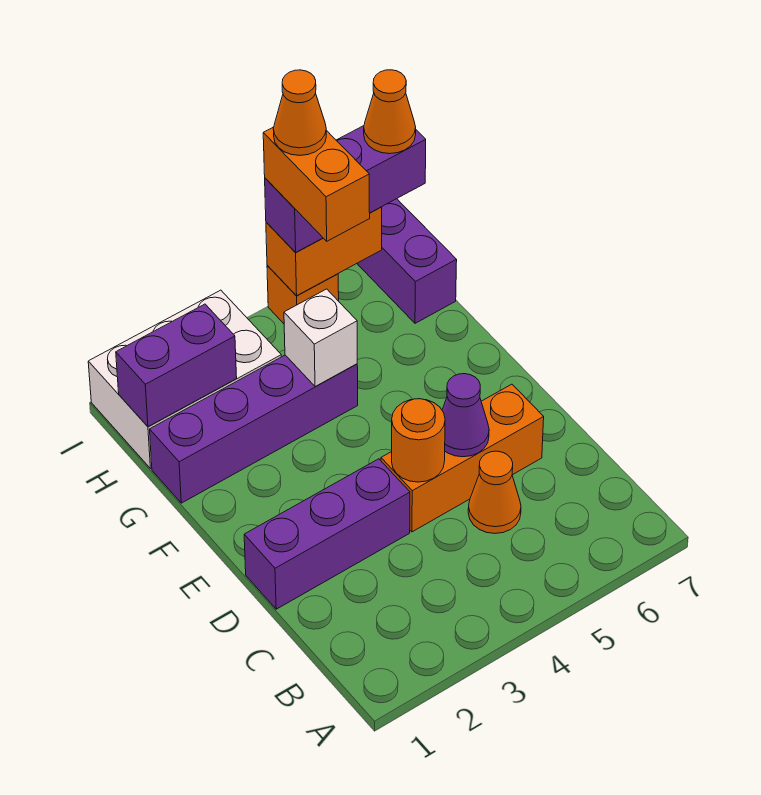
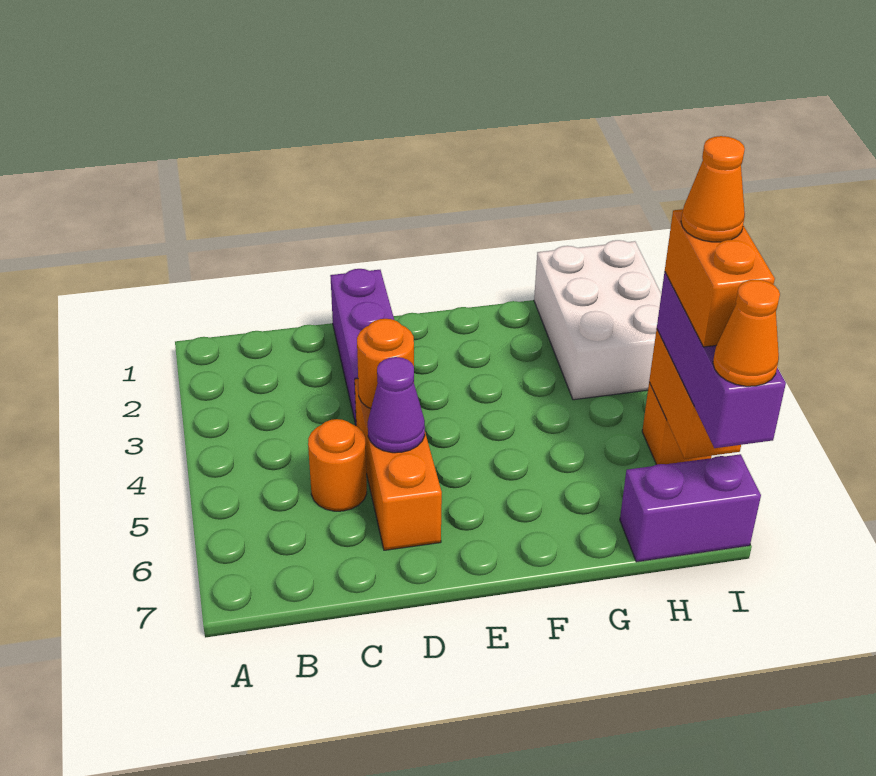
orange 1x1 cone [468,451,521,533] -> orange 1x1 round brick [308,419,367,511]
purple 1x4 brick [150,355,358,503] -> none
white 1x1 brick [284,289,357,387] -> none
purple 1x2 brick [116,304,237,427] -> none
orange 1x2 brick [263,127,370,241] -> orange 1x2 brick turned to [665,209,775,347]

